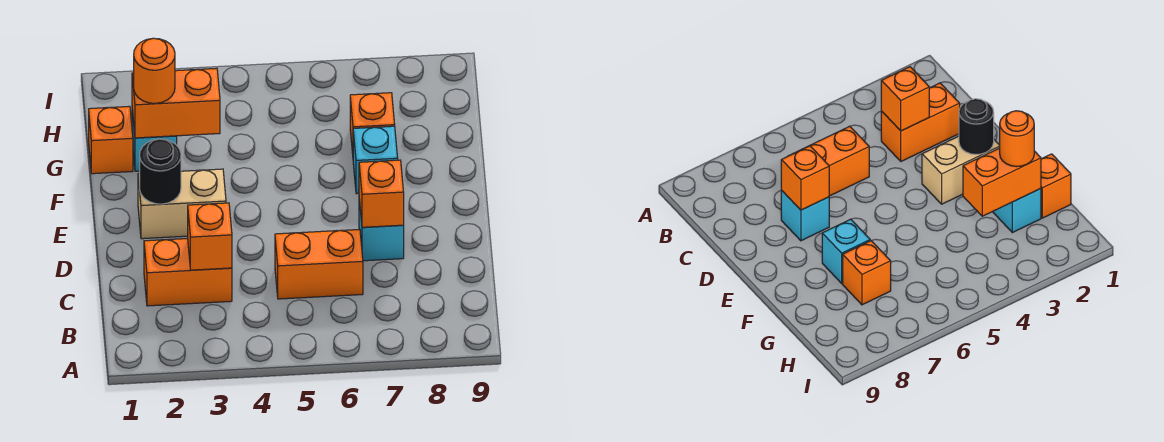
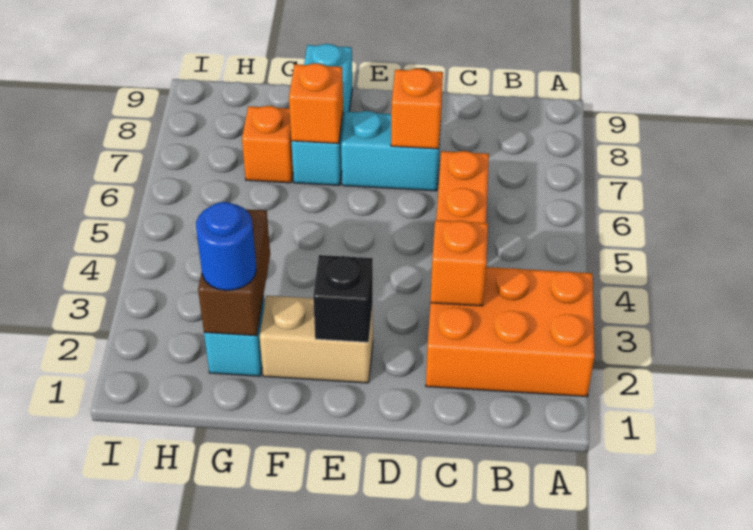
orange 1x2 brick [144,239,232,306] -> orange 2x3 brick [426,267,595,397]
cyan 1x1 brick [359,200,404,261] -> cyan 1x2 brick [341,111,441,191]
tan 1x2 brick [138,169,226,239] -> tan 1x2 brick turned to [260,296,373,383]
black 1x1 round brick [140,139,181,204] -> black 1x1 brick [313,255,373,342]
cyan 1x1 brick [353,126,398,194] -> cyan 1x3 brick [291,44,352,185]
orange 1x1 brick [89,106,133,174] -> orange 1x1 brick moved to [289,63,343,143]
orange 1x2 brick [132,68,220,138] -> brown 1x2 brick [198,209,270,336]
orange 1x1 round brick [134,38,175,103] -> blue 1x1 round brick [196,202,256,290]

